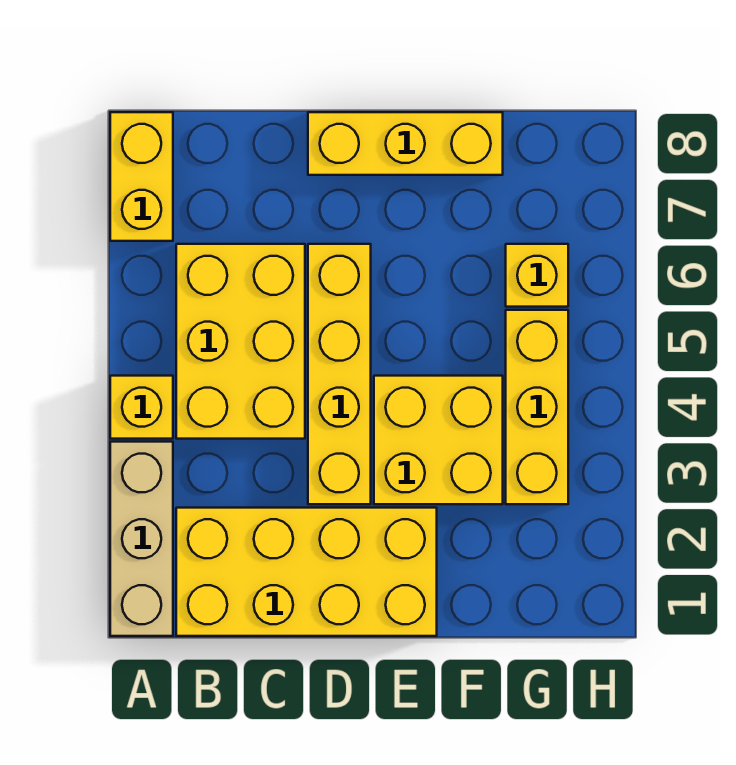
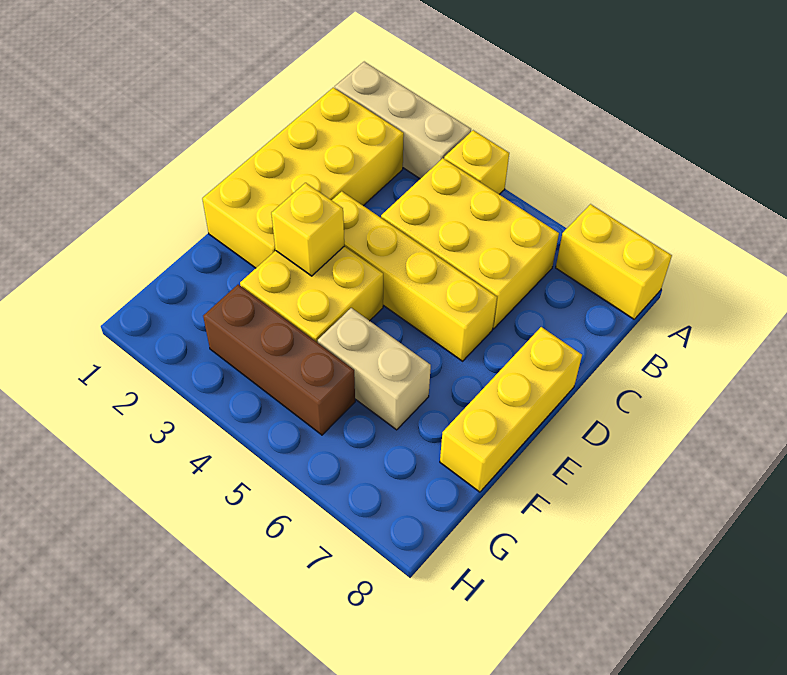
none -> tan 1x2 brick [318,308,431,430]
yellow 1x3 brick [506,310,568,504] -> brown 1x3 brick [203,284,355,435]
yellow 1x1 brick [506,244,568,307] -> yellow 1x1 brick moved to [271,183,344,276]

